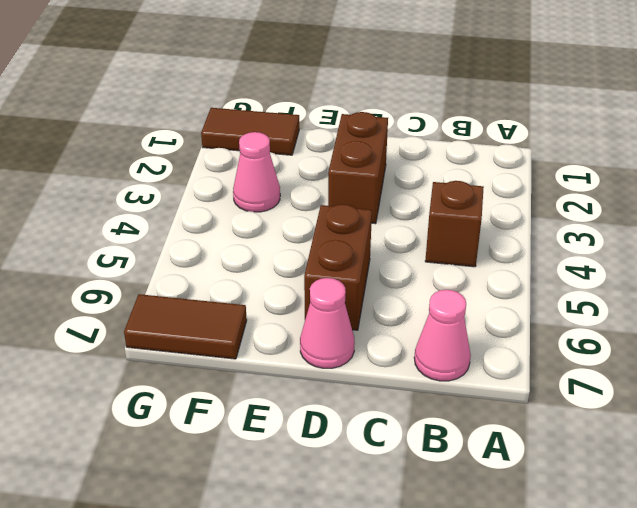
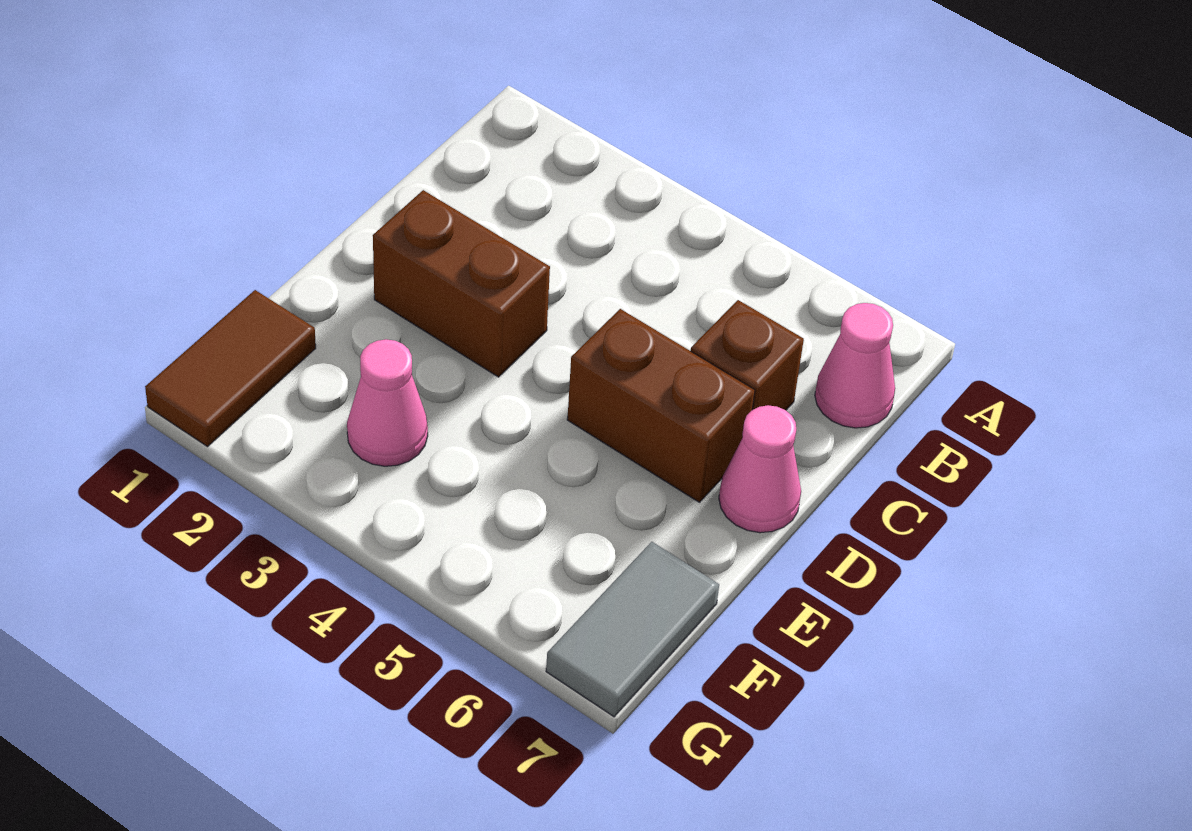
brown 1x1 brick [425,181,484,267] -> brown 1x1 brick moved to [691,300,804,410]
brown 1x2 tile [124,294,247,359] -> grey 1x2 tile [546,542,719,717]

